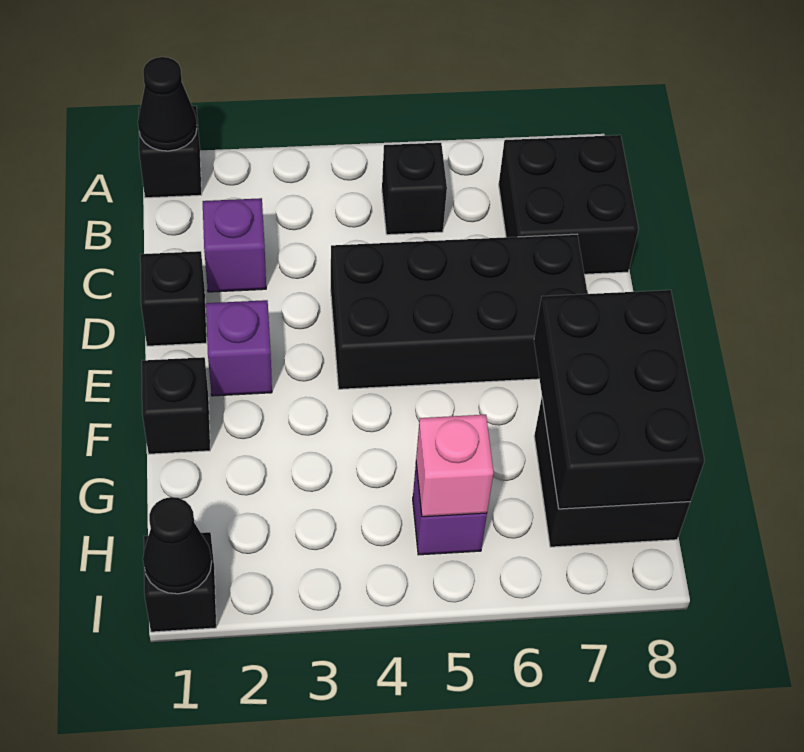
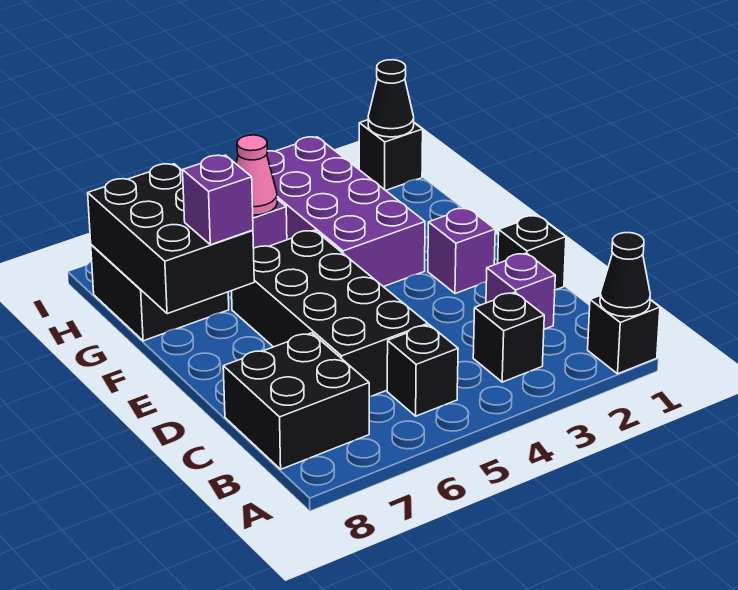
black 2x4 brick [331,234,587,389] -> black 2x4 brick turned to [232,230,428,397]
black 1x1 brick [142,357,210,454] -> black 1x1 brick moved to [473,292,544,382]
none -> purple 2x4 brick [267,137,425,287]
none -> purple 1x1 brick [183,155,253,245]
pink 1x1 brick [416,415,494,517] -> pink 1x1 cone [236,135,277,215]

